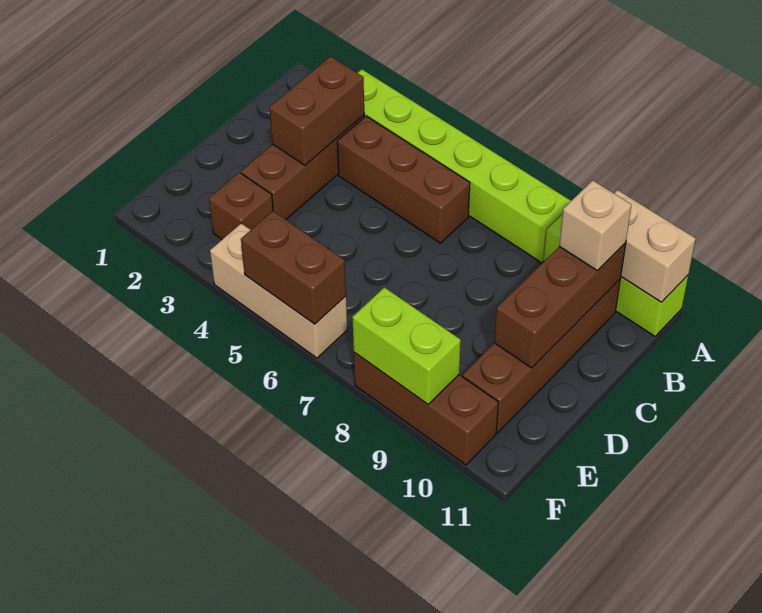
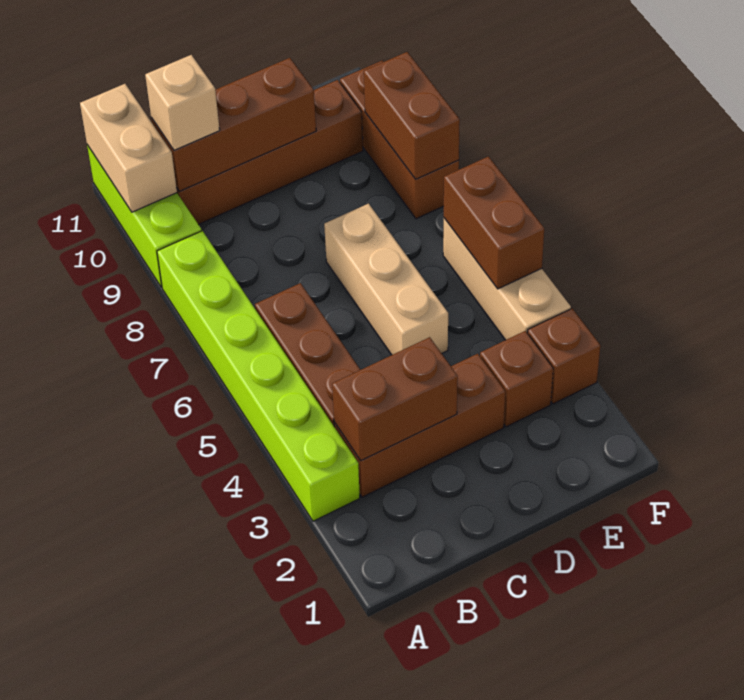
none -> tan 1x3 brick [324,204,448,355]
none -> brown 1x1 brick [527,309,600,404]
lime 1x2 brick [352,287,461,404] -> brown 1x2 brick [364,52,460,179]

